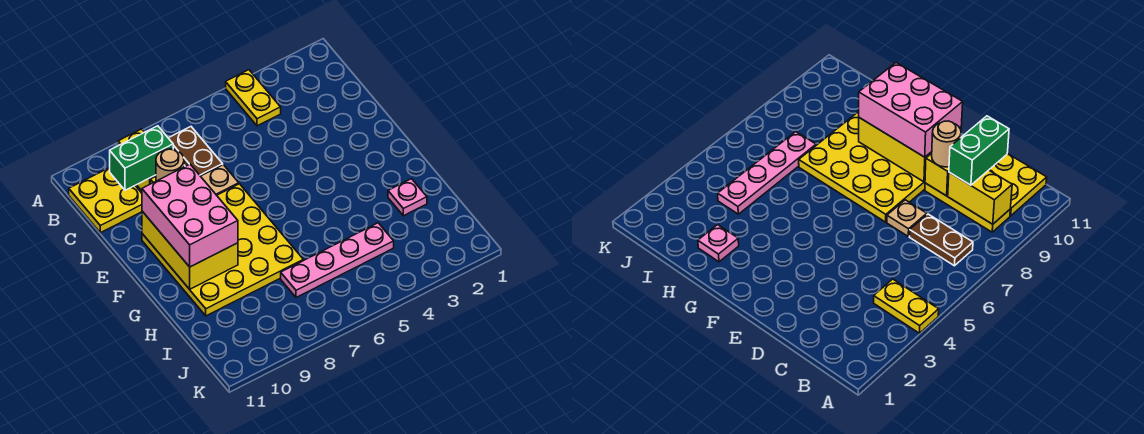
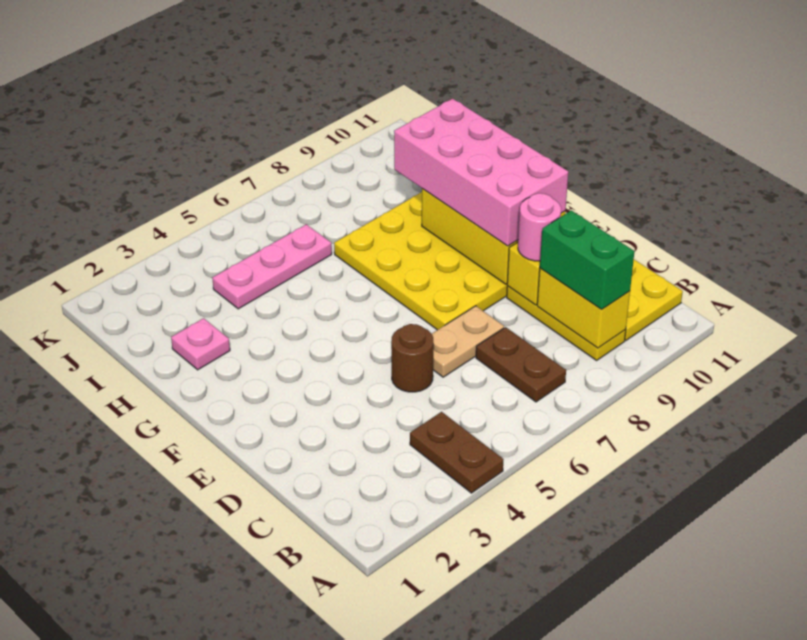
yellow 1x2 plate [226,70,281,126] -> brown 1x2 plate [410,412,504,493]
green 1x2 brick [110,126,173,190] -> green 1x2 brick turned to [540,210,634,309]
none -> brown 1x1 round brick [391,324,433,392]
tan 1x1 plate [201,165,239,195] -> tan 1x2 plate [432,306,504,377]
tan 1x1 round brick [156,149,184,181] -> pink 1x1 round brick [518,193,561,261]
pink 2x3 brick [142,164,238,267] -> pink 2x4 brick [394,99,568,246]
pink 1x4 plate [281,223,394,297] -> pink 1x3 plate [212,224,332,309]

